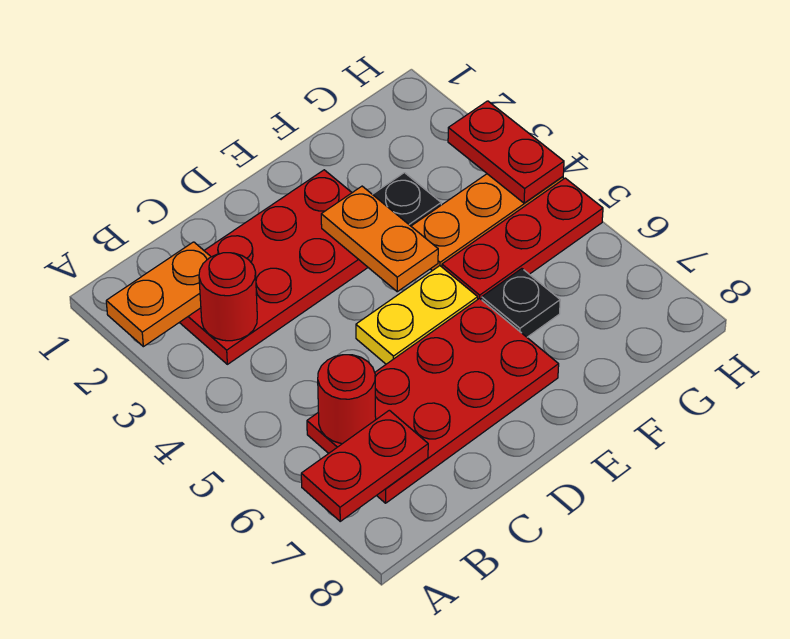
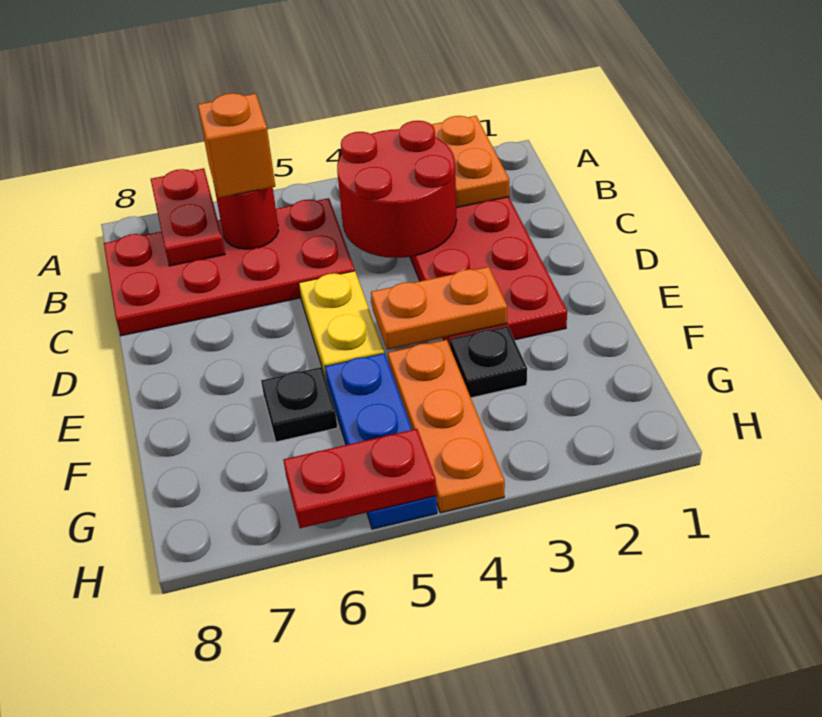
red 1x1 round brick [199,253,257,341] -> red 2x2 round brick [337,121,457,258]
red 2x4 plate [307,298,559,503] -> red 2x4 plate turned to [104,198,355,336]
none -> orange 1x1 brick [198,93,275,198]
red 1x3 plate [442,178,603,300] -> blue 1x3 plate [325,353,437,529]
red 1x2 plate [448,101,564,203] -> red 1x2 plate moved to [283,429,436,528]

